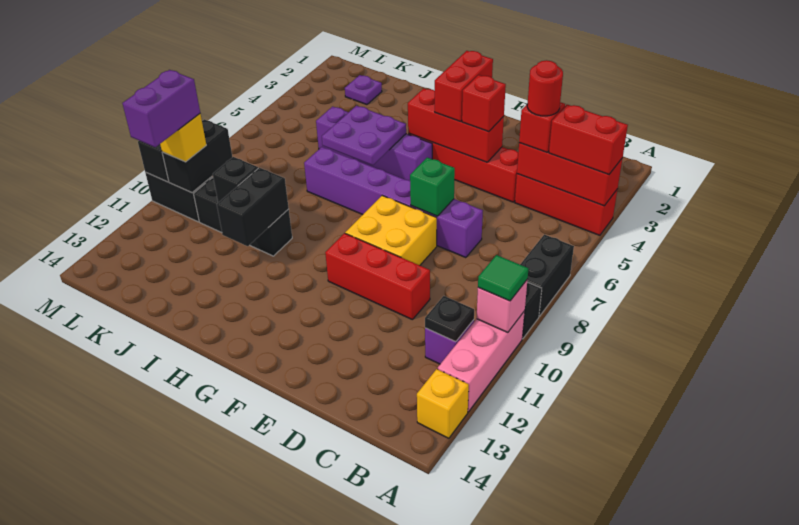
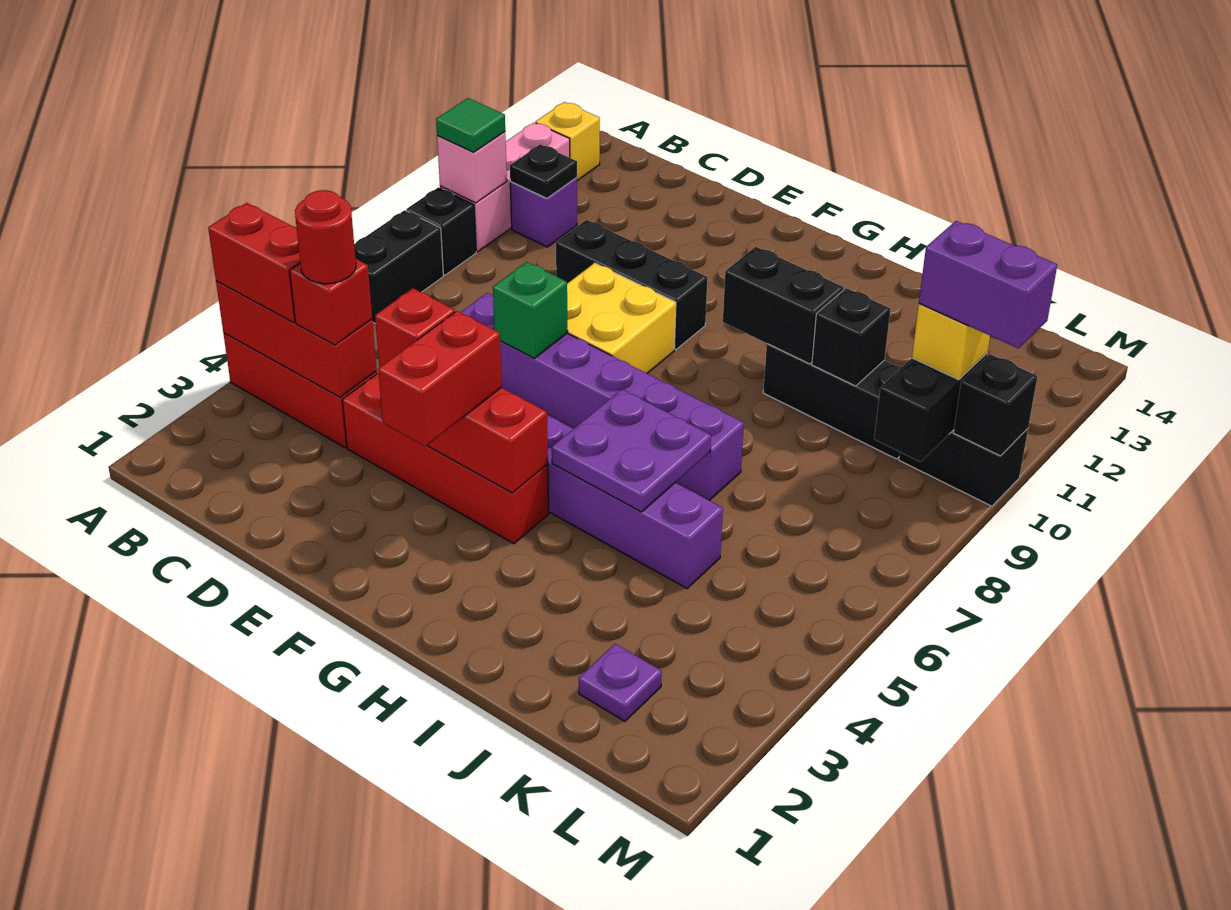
red 1x3 brick [325,233,430,320] -> black 1x3 brick [556,220,708,350]
black 1x2 brick [217,168,289,246] -> black 1x2 brick turned to [723,247,844,364]
purple 1x2 brick [122,70,200,147] -> purple 1x2 brick turned to [919,221,1057,348]

